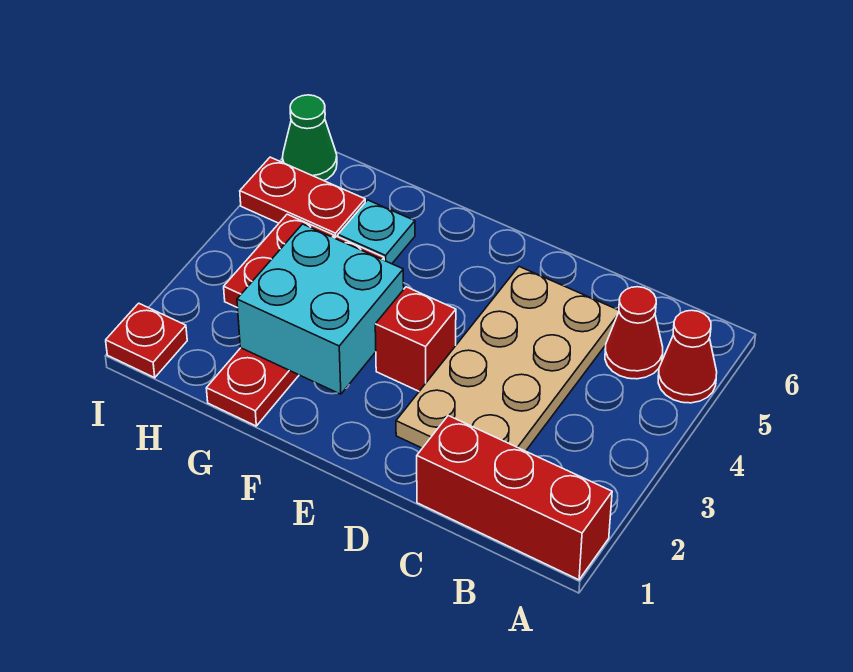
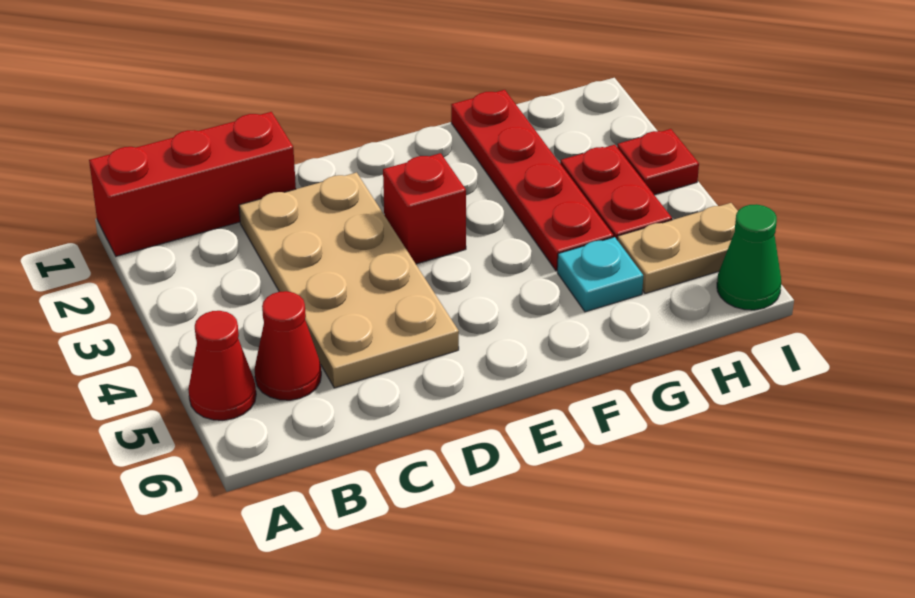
cyan 2x2 brick [237,224,404,394] -> none
red 1x2 plate [240,157,365,238] -> tan 1x2 plate [617,203,738,294]
red 1x1 plate [106,303,187,378] -> red 1x1 plate moved to [617,129,699,195]

